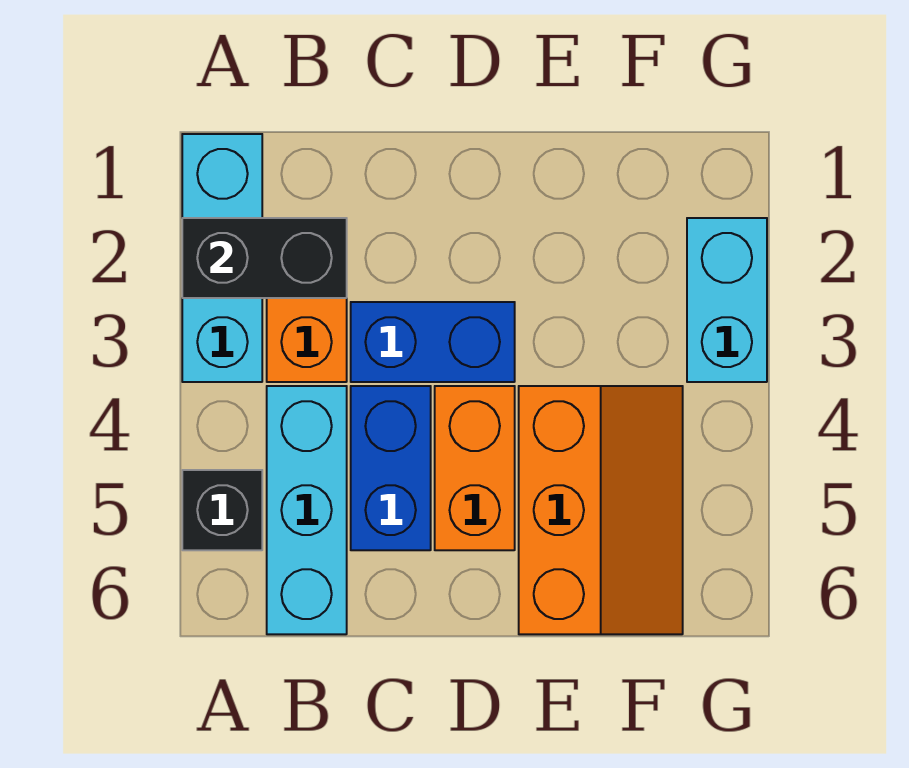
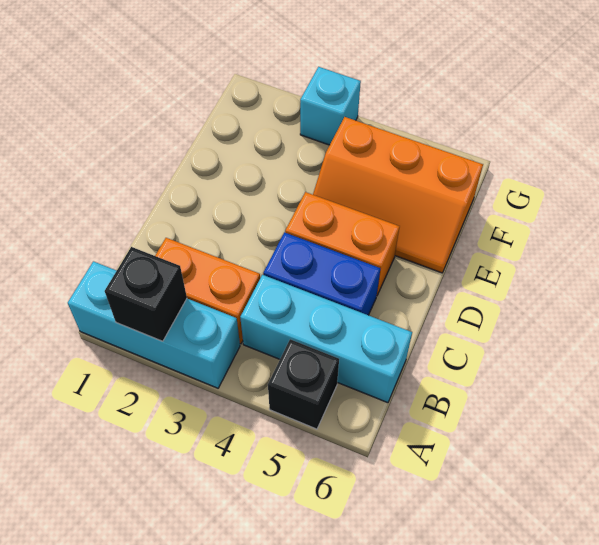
black 1x2 brick [182,218,347,298] -> black 1x1 brick [105,247,187,341]
blue 1x2 brick [351,302,515,382] -> none
orange 2x3 slope [519,386,683,634] -> orange 2x3 slope turned to [313,117,483,273]
cyan 1x2 brick [687,218,767,382] -> cyan 1x1 brick [300,67,361,145]

